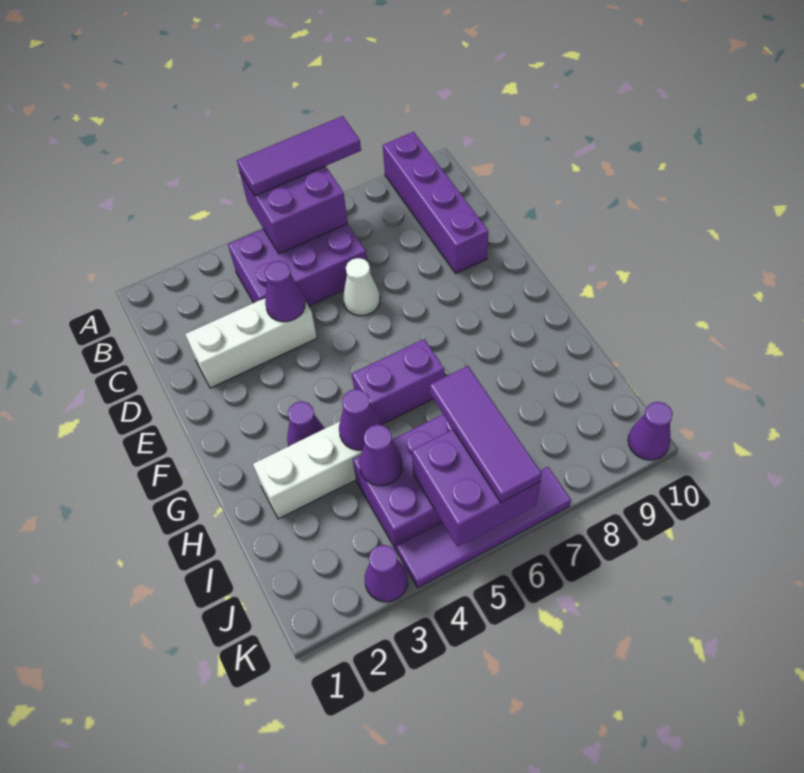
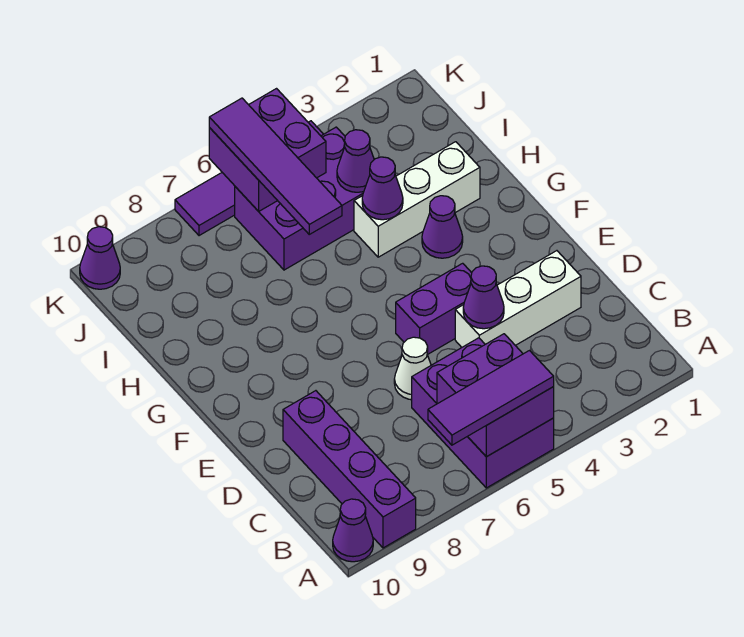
purple 2x3 brick [228,224,367,306] -> purple 2x3 brick turned to [412,338,554,488]
purple 1x2 brick [352,339,444,425] -> purple 1x2 brick moved to [396,263,472,355]
purple 1x3 tile [430,366,542,502] -> purple 1x4 tile [209,98,342,234]
purple 1x1 cone [365,545,408,602] -> purple 1x1 cone moved to [333,499,373,562]

